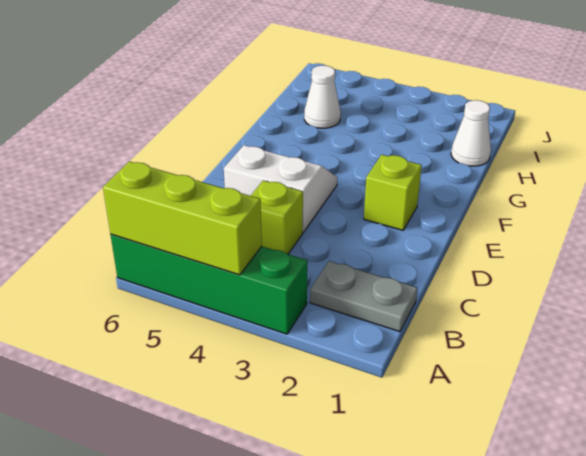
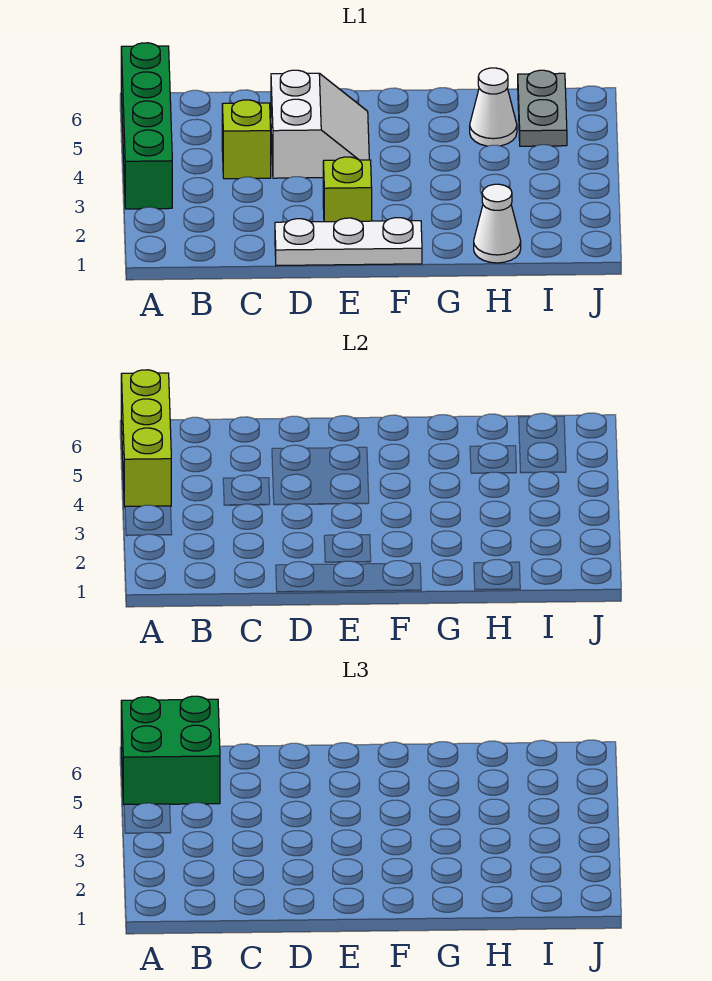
none -> green 2x2 brick [121,696,220,804]
grey 1x2 plate [310,261,417,332] -> grey 1x2 plate moved to [518,70,567,146]
none -> white 1x3 plate [275,218,422,265]

